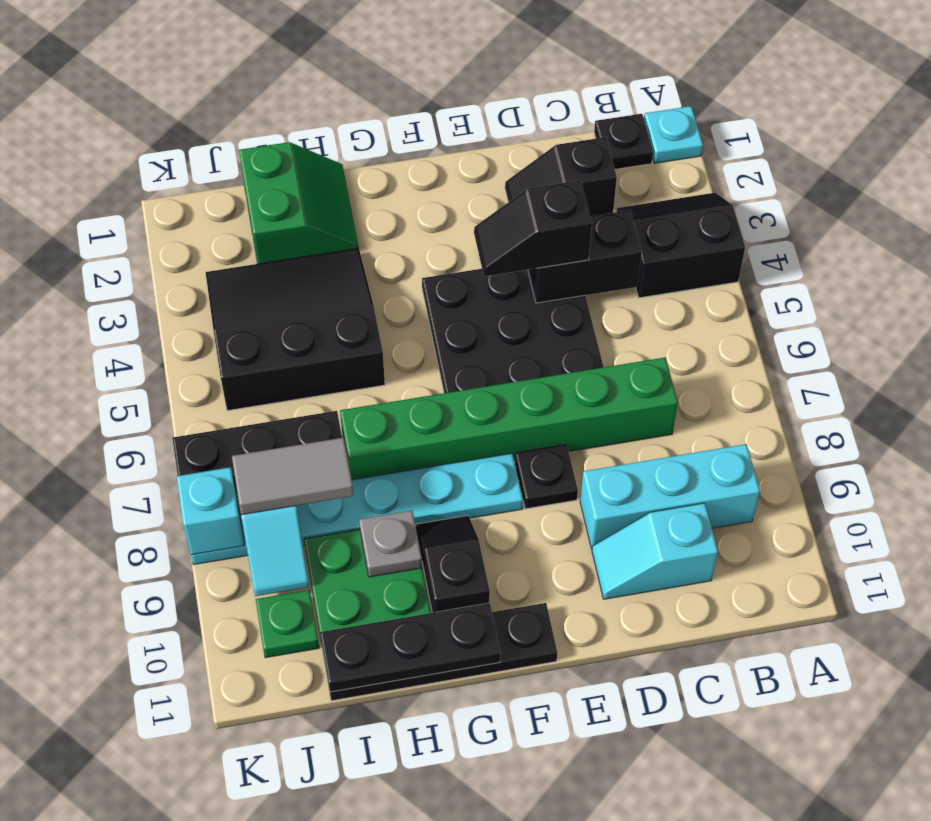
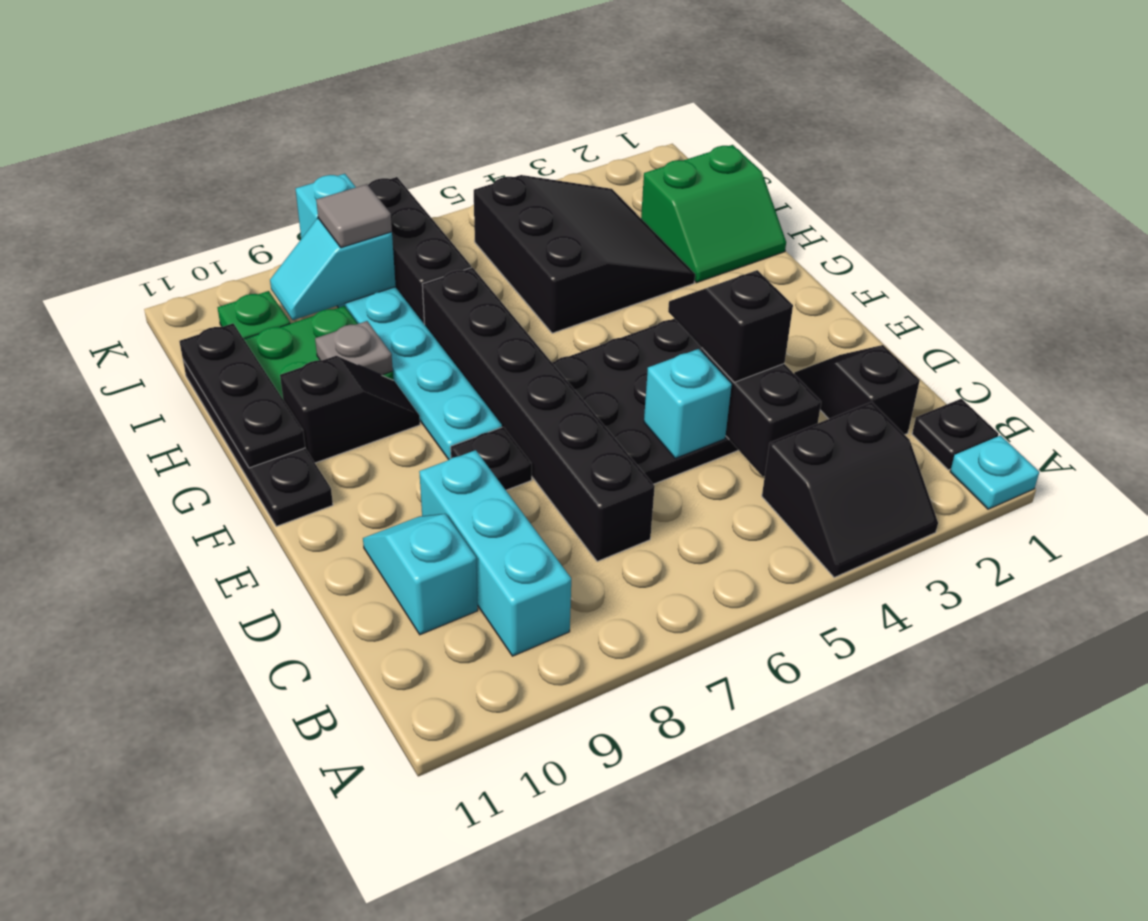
black 2x2 slope [616,193,745,298] -> black 2x2 slope turned to [762,402,938,577]
green 1x6 brick [340,357,678,480] -> black 1x6 brick [422,268,655,561]
none -> cyan 1x1 brick [644,349,732,458]
grey 1x2 tile [232,438,354,515] -> grey 1x1 tile [316,184,392,248]

